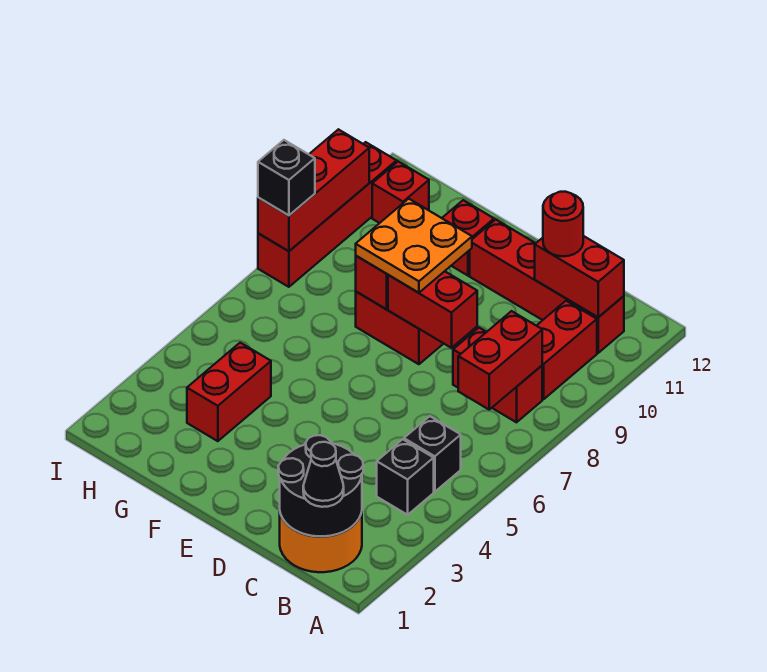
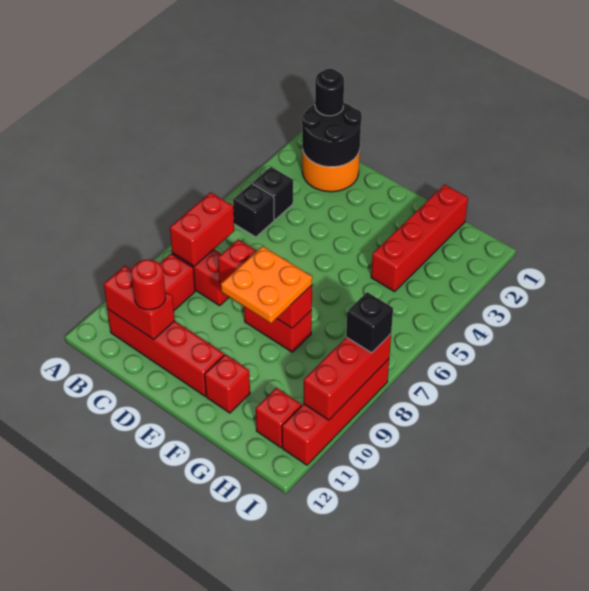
black 1x1 cone [303,442,344,507] -> black 1x1 round brick [315,69,344,116]
red 1x2 brick [187,343,271,441] -> red 1x4 brick [371,184,468,292]

